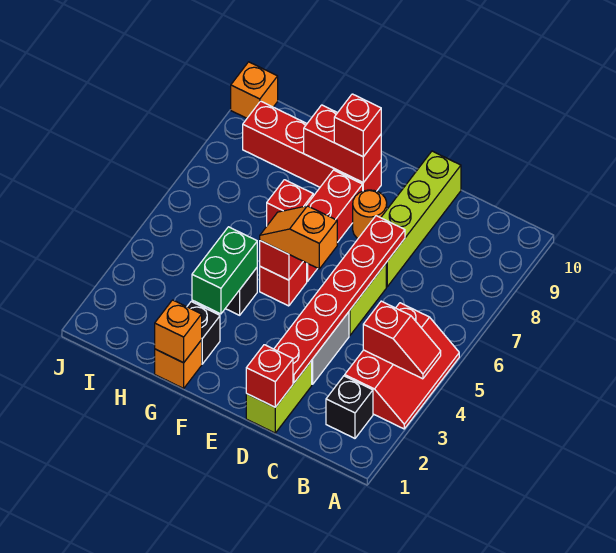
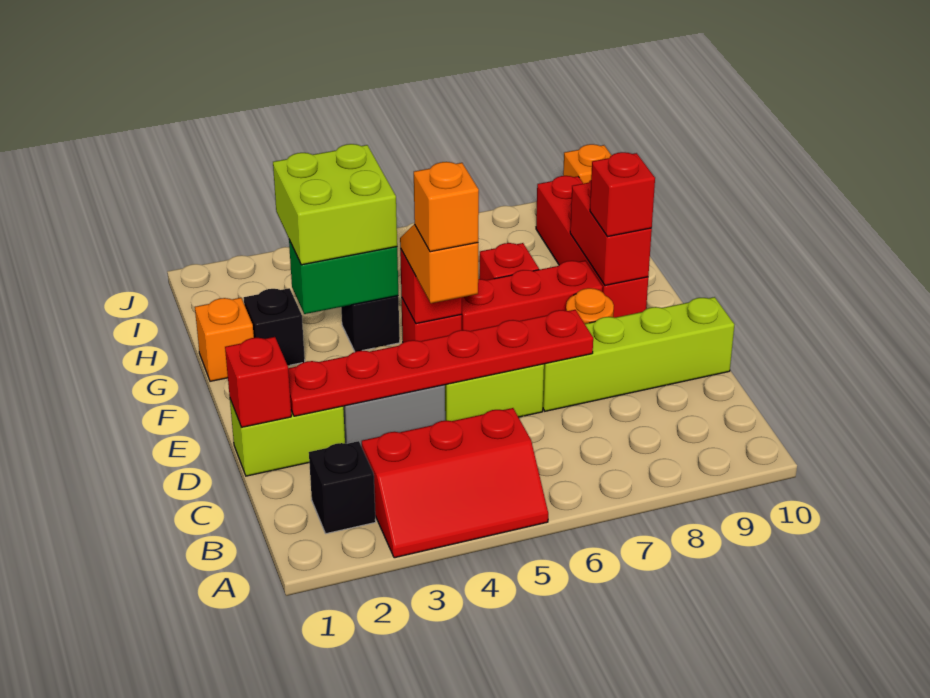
red 1x2 slope [363,301,441,379] -> none
orange 1x1 brick [155,300,202,363] -> orange 1x1 brick moved to [414,162,479,252]
none -> lime 2x2 brick [273,144,397,265]

